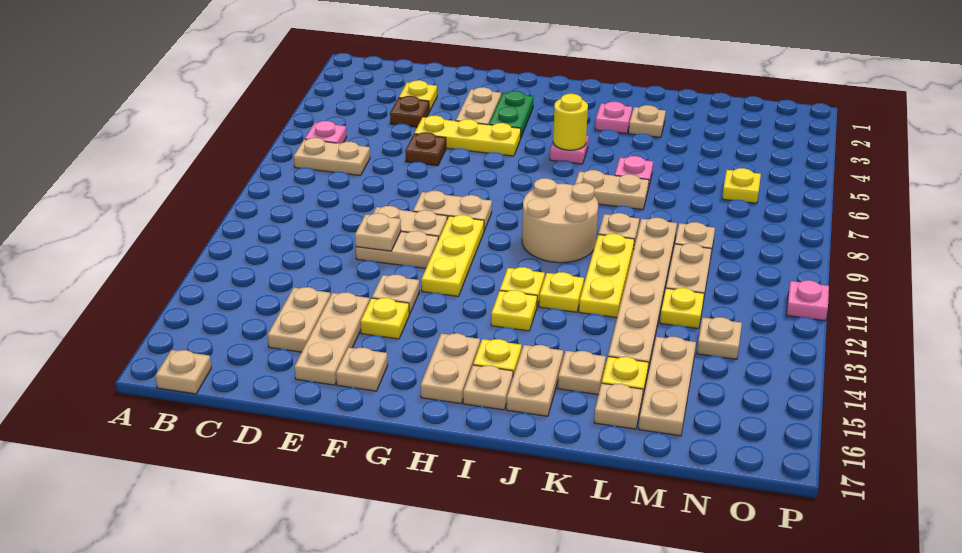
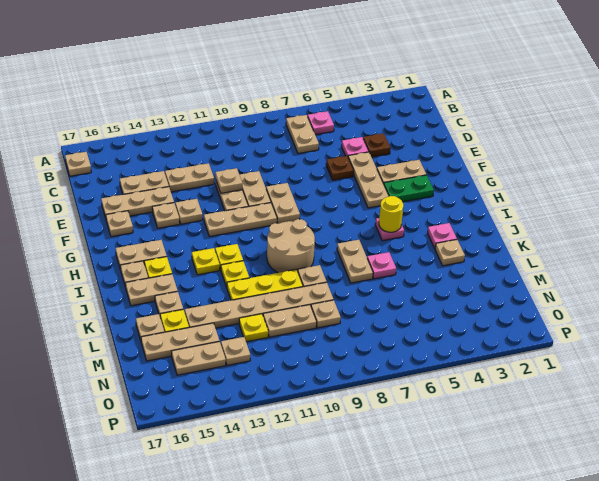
yellow 1x1 plate [399,80,437,111] -> none
none -> tan 1x2 plate [165,163,214,192]
yellow 1x3 plate [414,116,521,156] -> tan 1x3 plate [348,152,389,208]
yellow 1x1 plate [360,298,410,339] -> tan 1x1 plate [152,203,180,228]
yellow 1x3 plate [421,215,484,296] -> tan 1x3 plate [204,203,277,237]
yellow 1x1 plate [722,168,761,203] -> none
none -> tan 1x2 plate [172,342,226,375]
pink 1x1 plate [787,280,829,321] -> pink 1x1 plate moved to [342,137,369,156]

